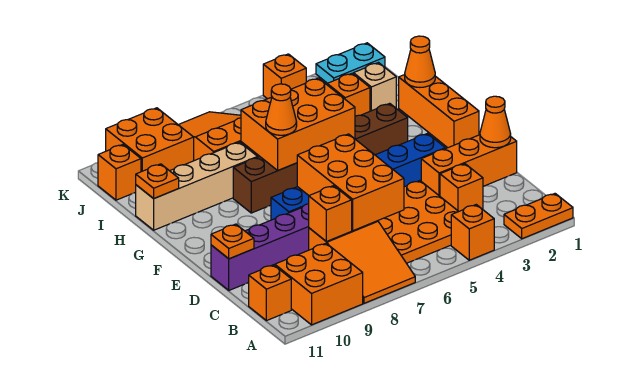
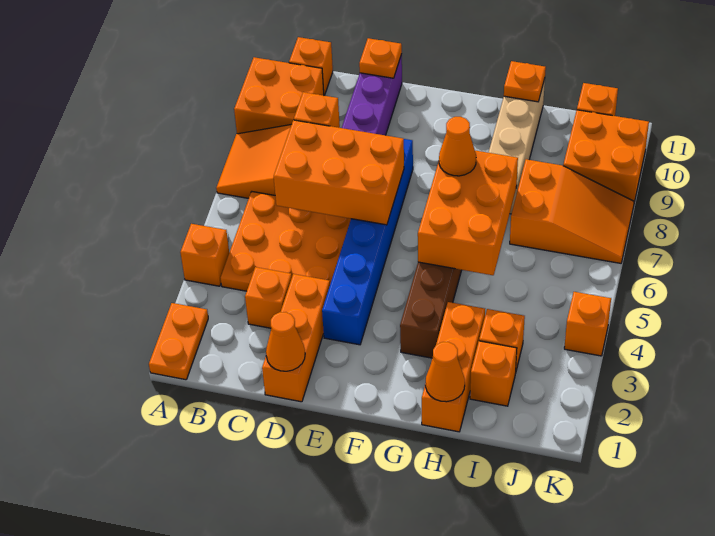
orange 1x3 brick [399,75,479,148] -> orange 1x3 brick turned to [422,302,485,432]
tan 1x1 brick [353,63,396,111] -> orange 1x1 brick [470,341,517,406]
cyan 1x2 plate [316,43,385,83] -> none

